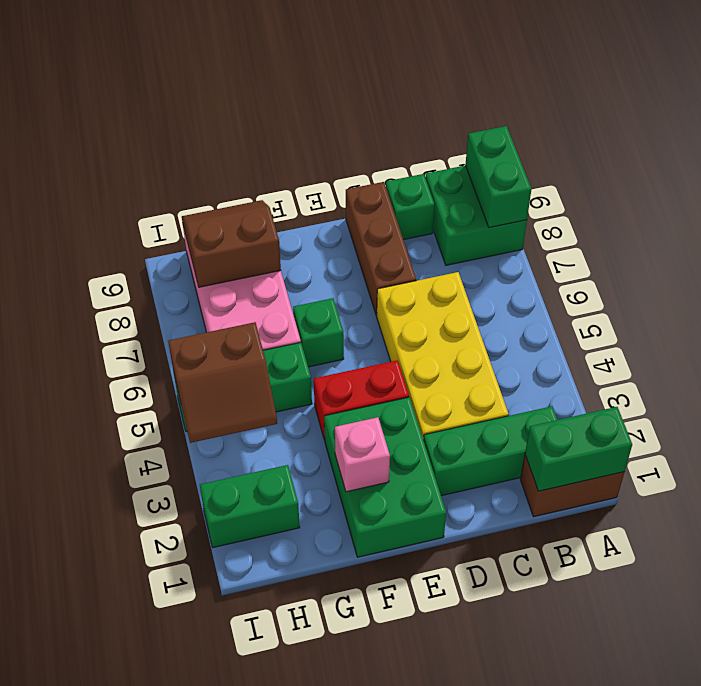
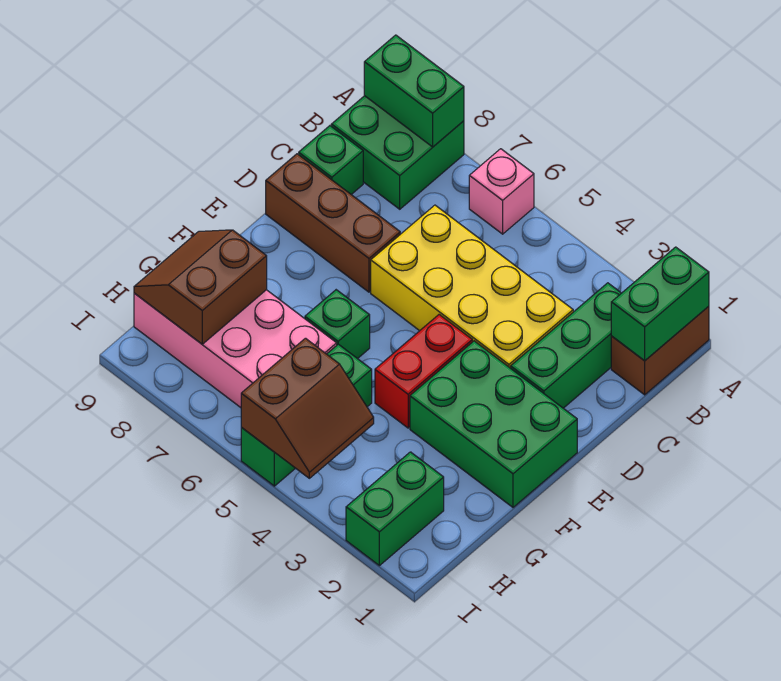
pink 1x1 brick [335,417,390,492] -> pink 1x1 brick moved to [469,149,534,234]

